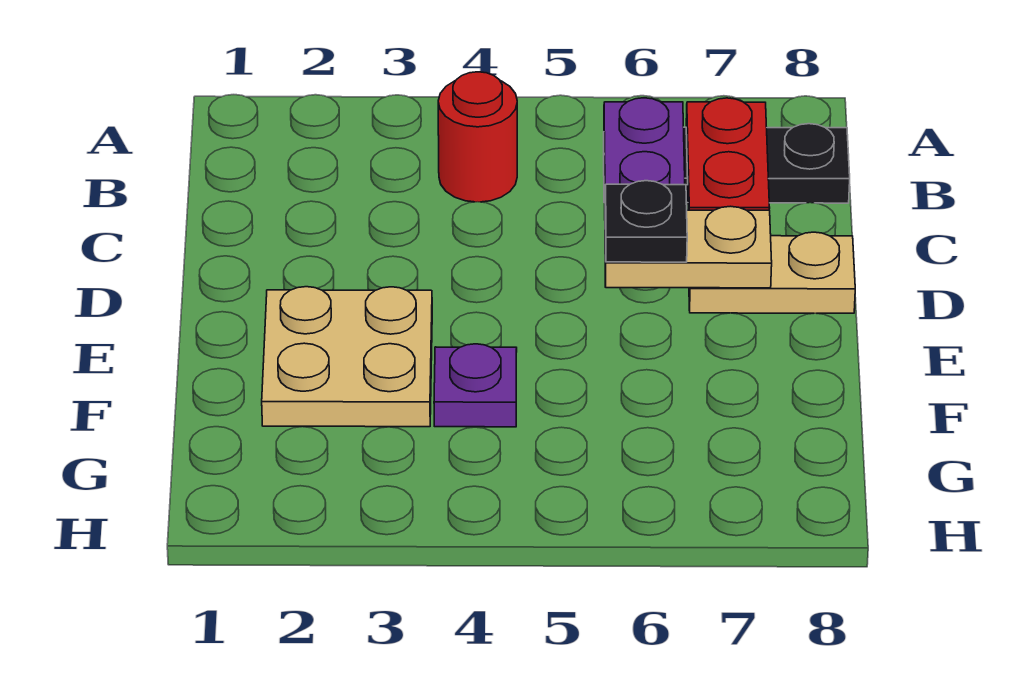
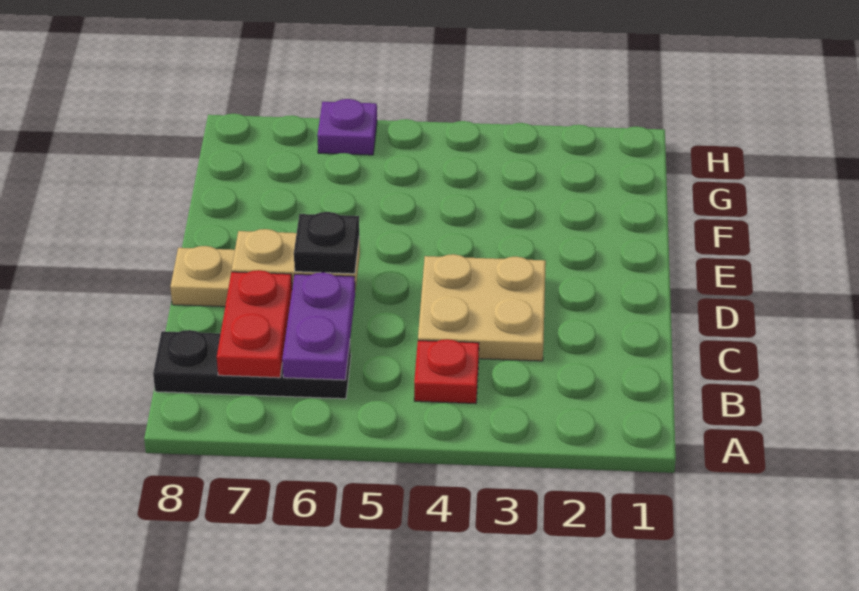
red 1x1 round brick [438,72,517,202] -> red 1x1 plate [414,339,479,404]
tan 2x2 plate [262,287,432,427] -> tan 2x2 plate moved to [418,254,546,361]
purple 1x1 plate [434,344,517,427] -> purple 1x1 plate moved to [317,99,377,155]

